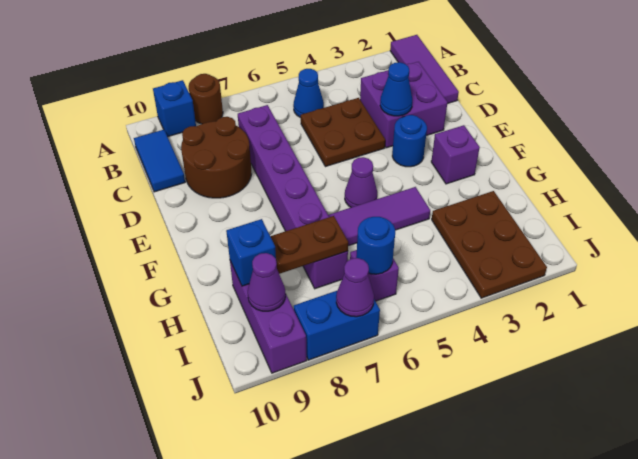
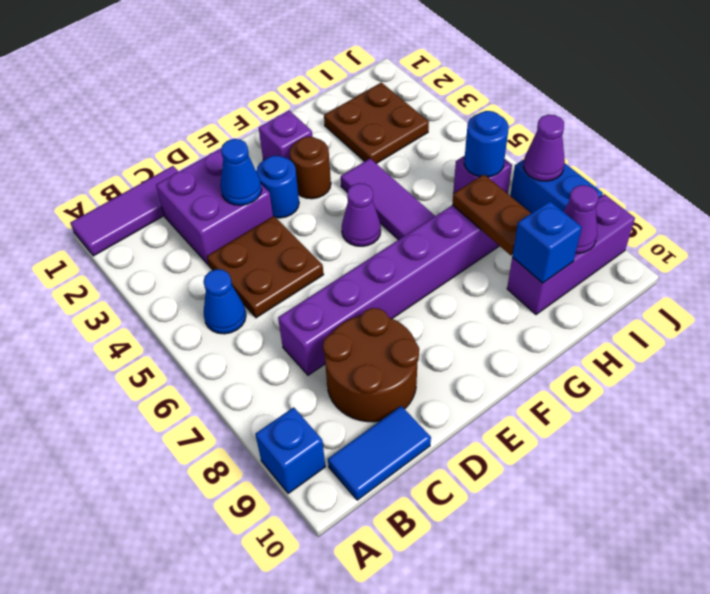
brown 1x1 round brick [189,74,223,124] -> brown 1x1 round brick moved to [290,137,331,199]
brown 2x3 plate [432,191,547,298] -> brown 2x2 plate [324,83,429,164]

